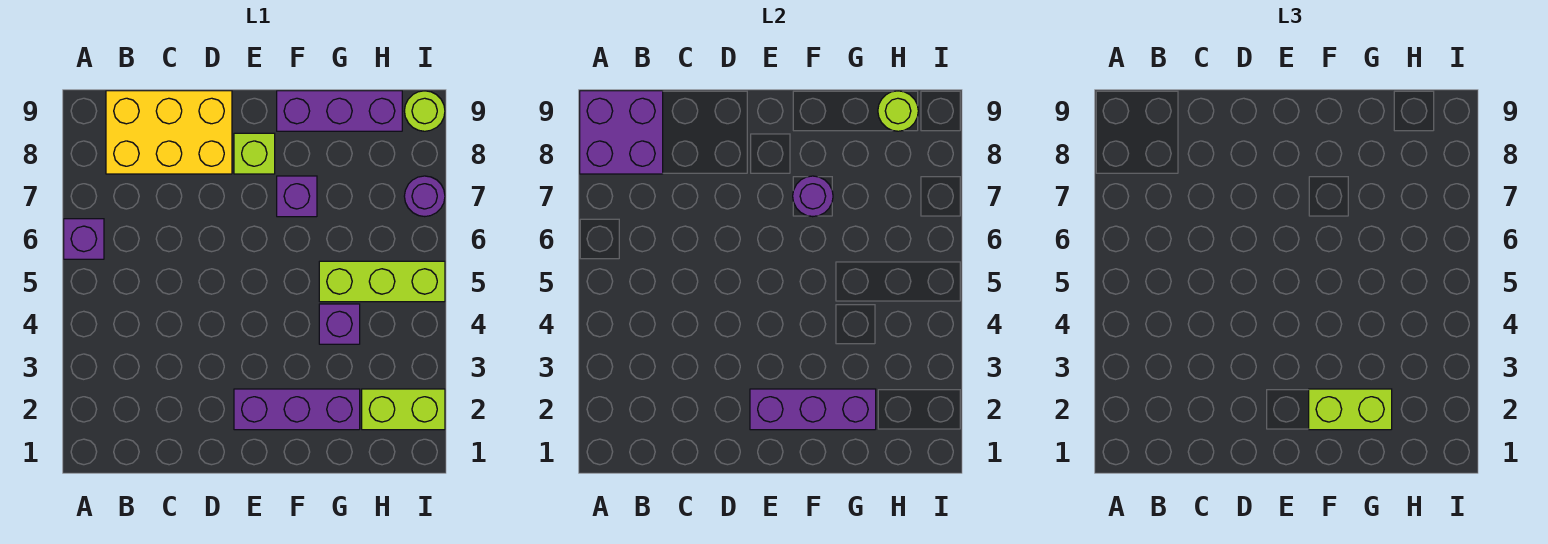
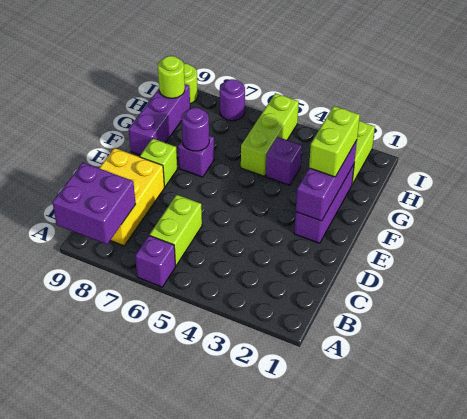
none -> lime 1x2 brick [150,195,202,266]

